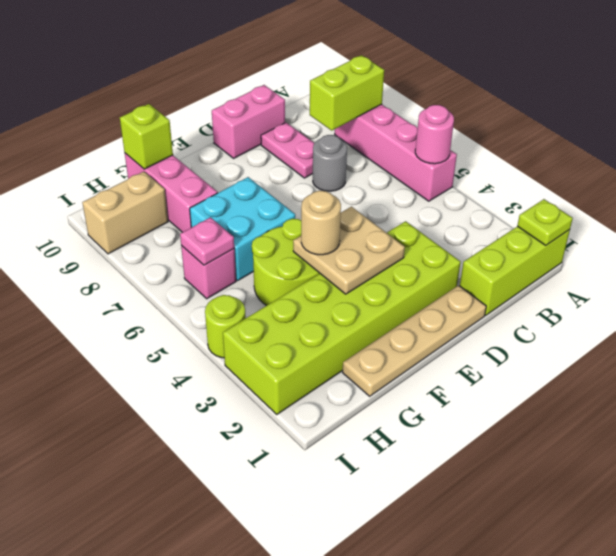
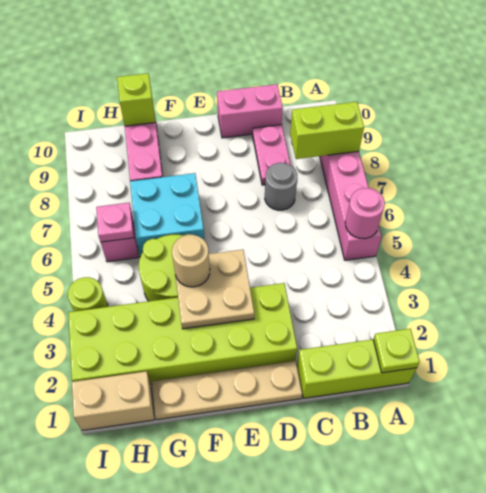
tan 1x2 brick [82,172,168,254] -> tan 1x2 brick moved to [72,371,155,431]

